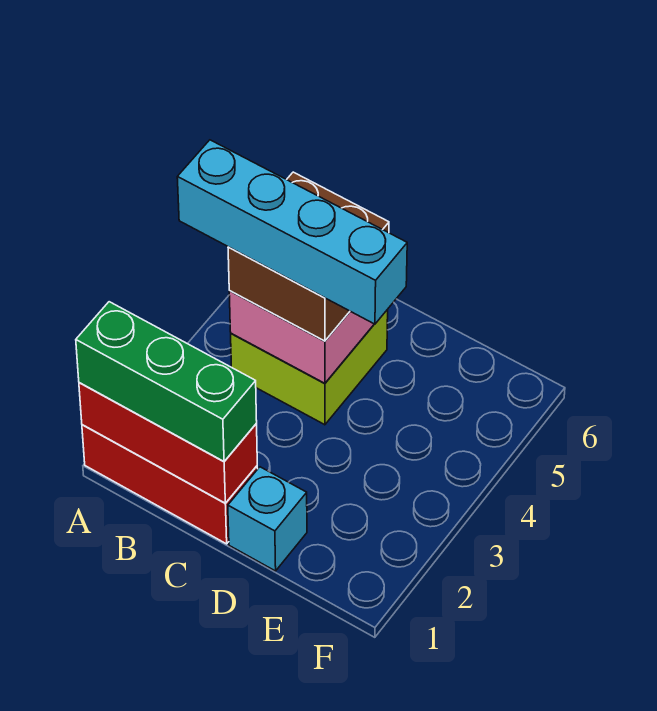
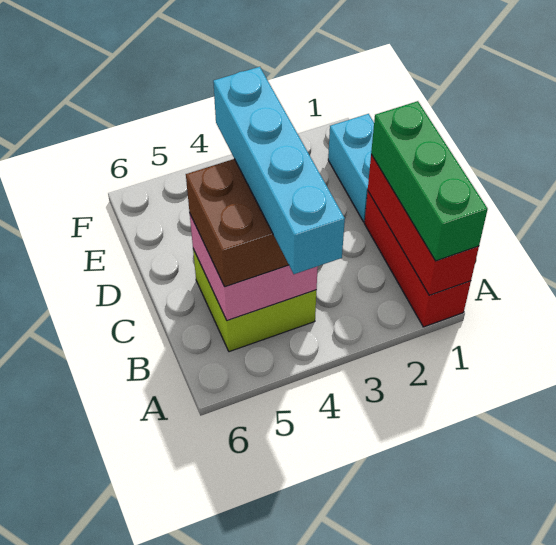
cyan 1x1 brick [228,467,307,571] -> cyan 1x2 brick [328,114,374,222]

